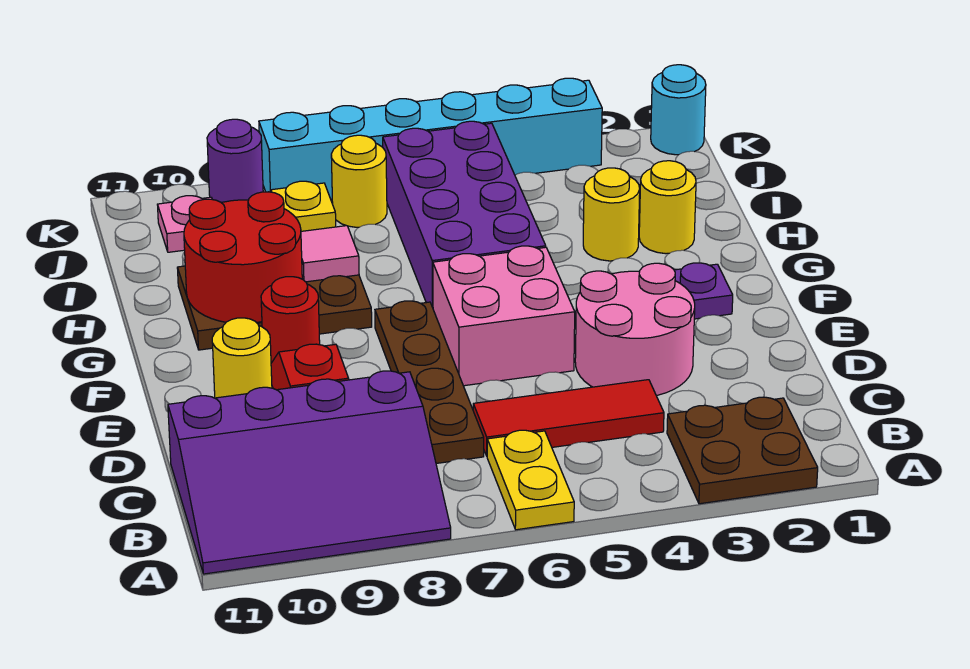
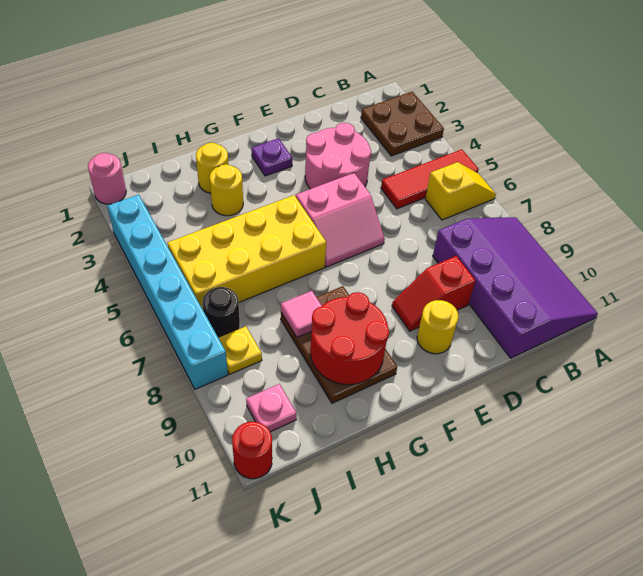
yellow 1x2 plate [487,430,574,530] -> yellow 1x2 slope [425,162,496,220]
red 1x3 tile [473,380,664,456] -> red 1x3 tile turned to [381,149,479,209]
brown 1x4 plate [375,301,484,463] -> none
pink 2x2 brick [433,246,575,386] -> pink 2x2 slope [296,173,385,267]
red 1x1 round brick [261,277,320,363] -> red 1x1 round brick moved to [232,422,272,479]
purple 2x4 brick [383,121,546,307] -> yellow 2x4 brick [167,195,326,309]
yellow 1x1 round brick [331,135,387,227] -> black 1x1 round brick [202,287,240,338]
cyan 1x1 round brick [651,65,706,155] -> pink 1x1 round brick [88,153,126,204]
purple 1x1 round brick [207,119,263,203] -> none

